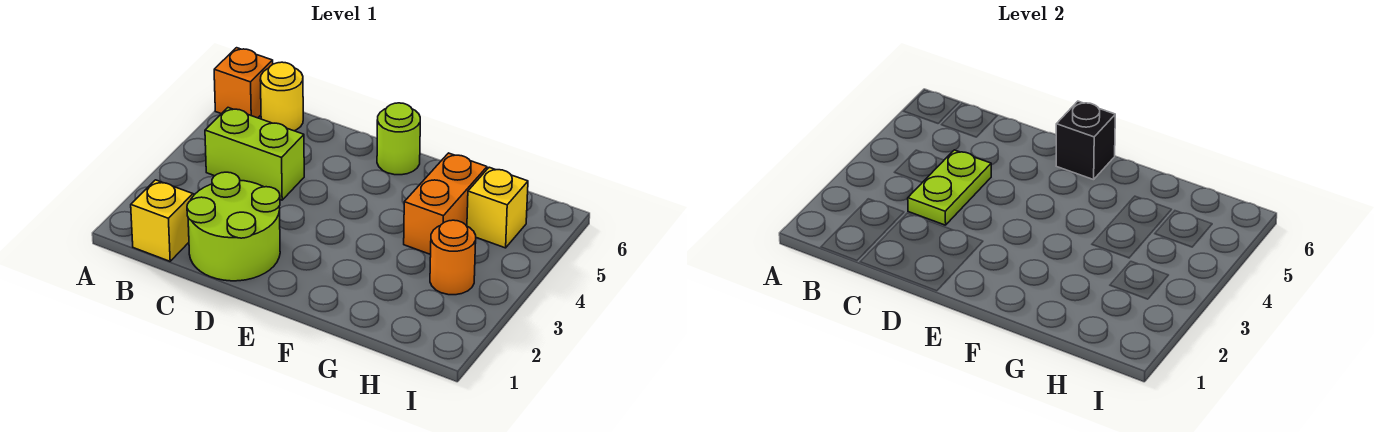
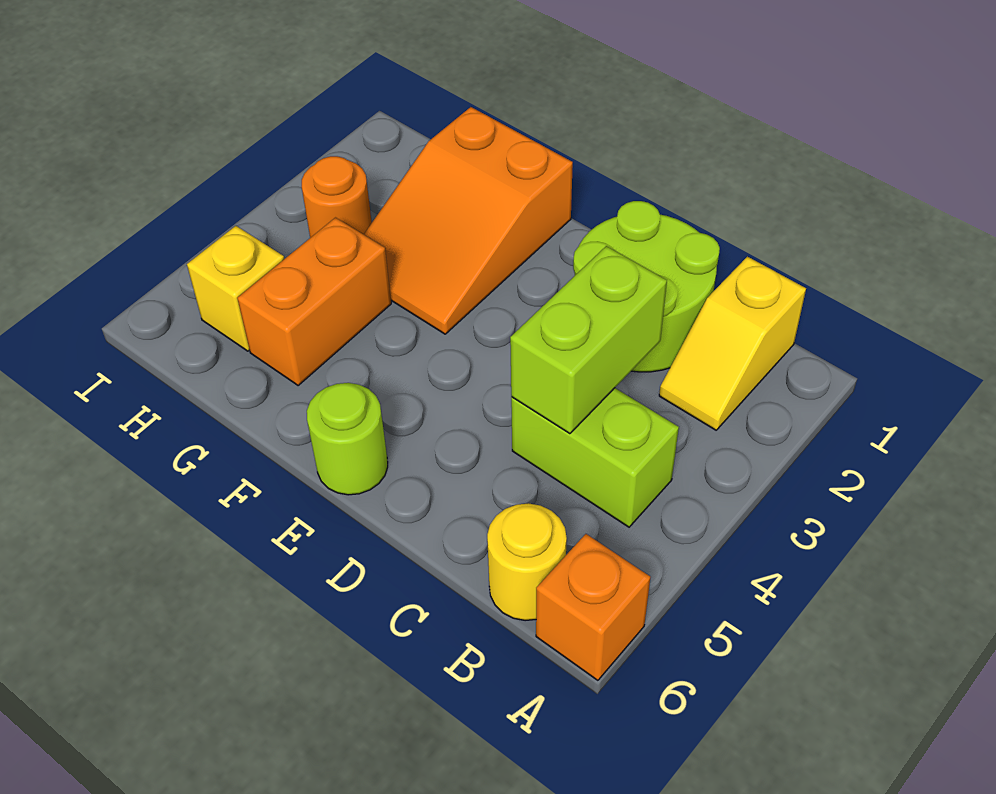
lime 1x2 plate [908,150,991,225] -> lime 1x2 brick [510,246,667,434]
black 1x1 brick [1056,101,1115,180] -> none
none -> orange 2x3 slope [364,107,573,334]

